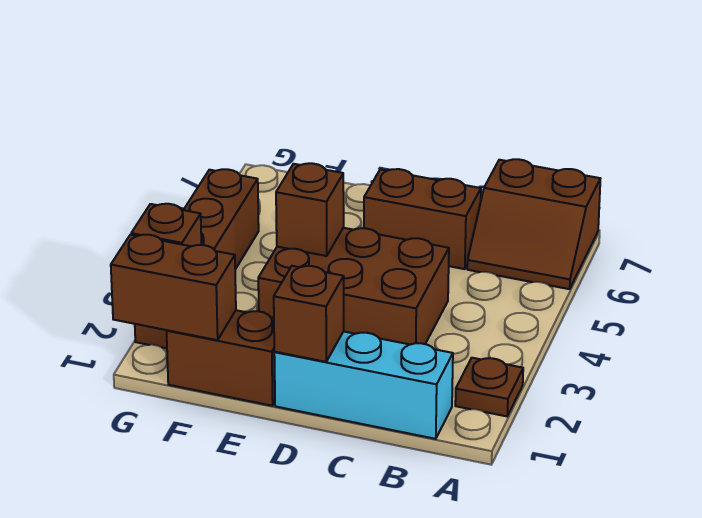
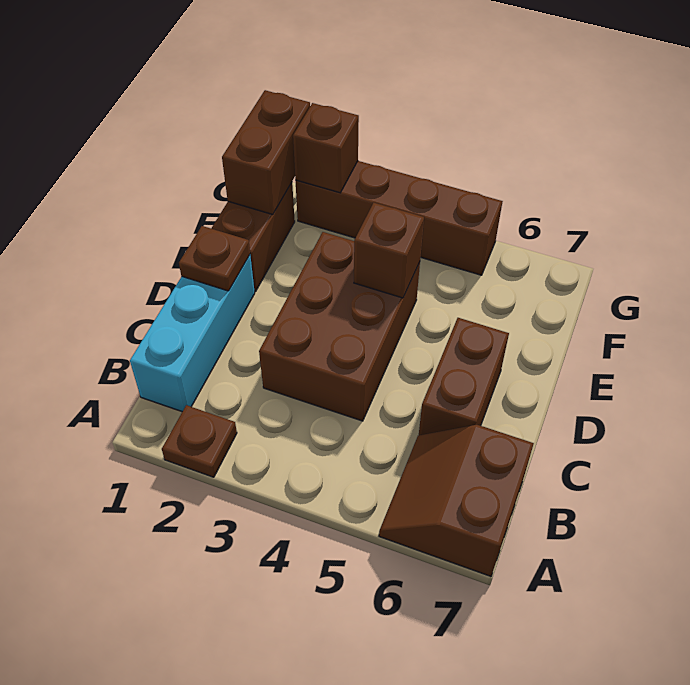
brown 1x1 brick [274,266,344,362] -> brown 1x1 plate [179,226,250,291]

